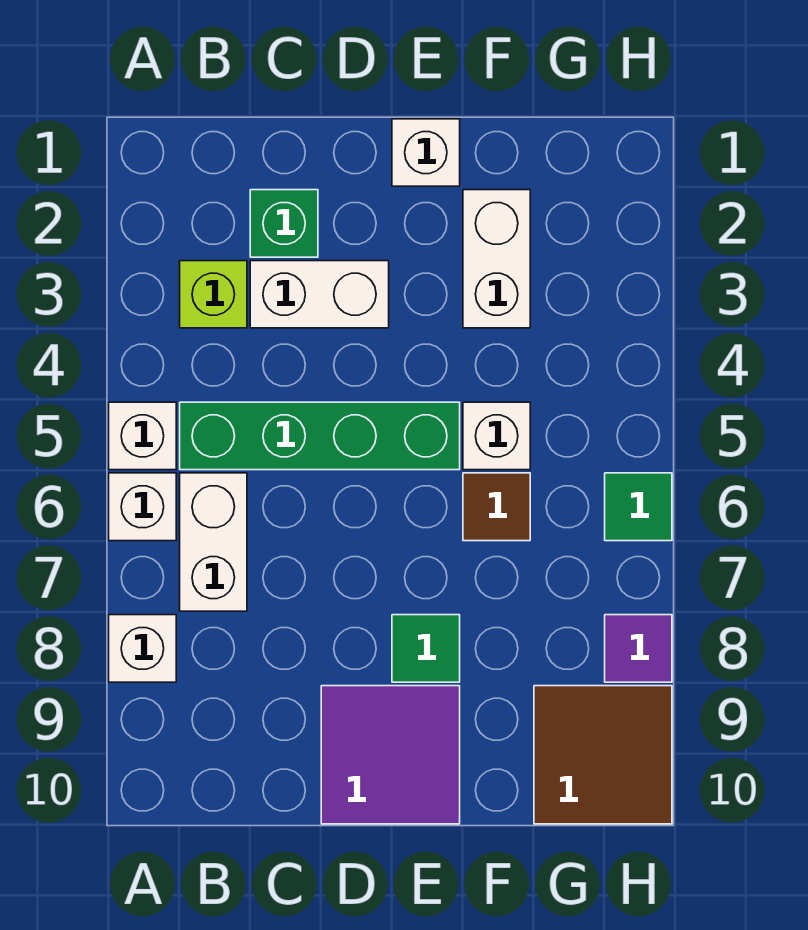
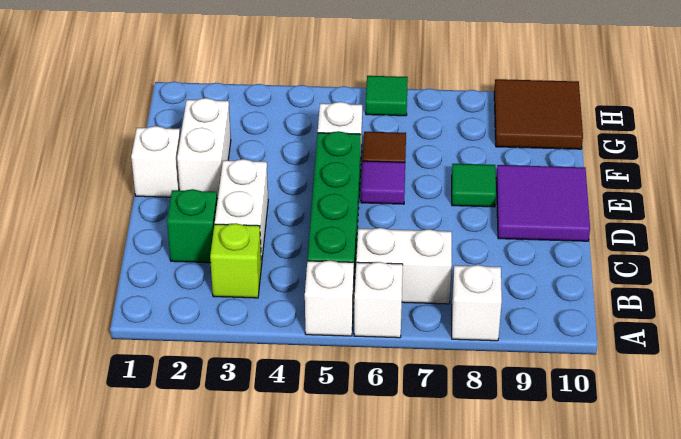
white 1x2 brick [463,190,530,328] -> white 1x2 brick turned to [177,98,231,199]
purple 1x1 tile [605,615,672,682] -> purple 1x1 tile moved to [361,161,405,204]

